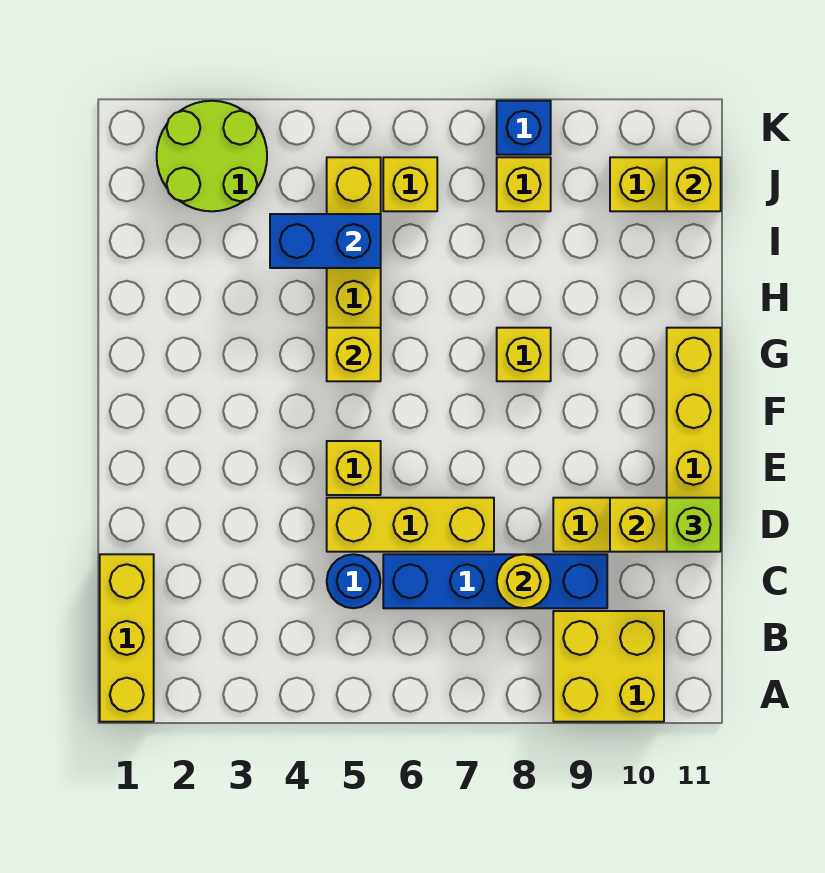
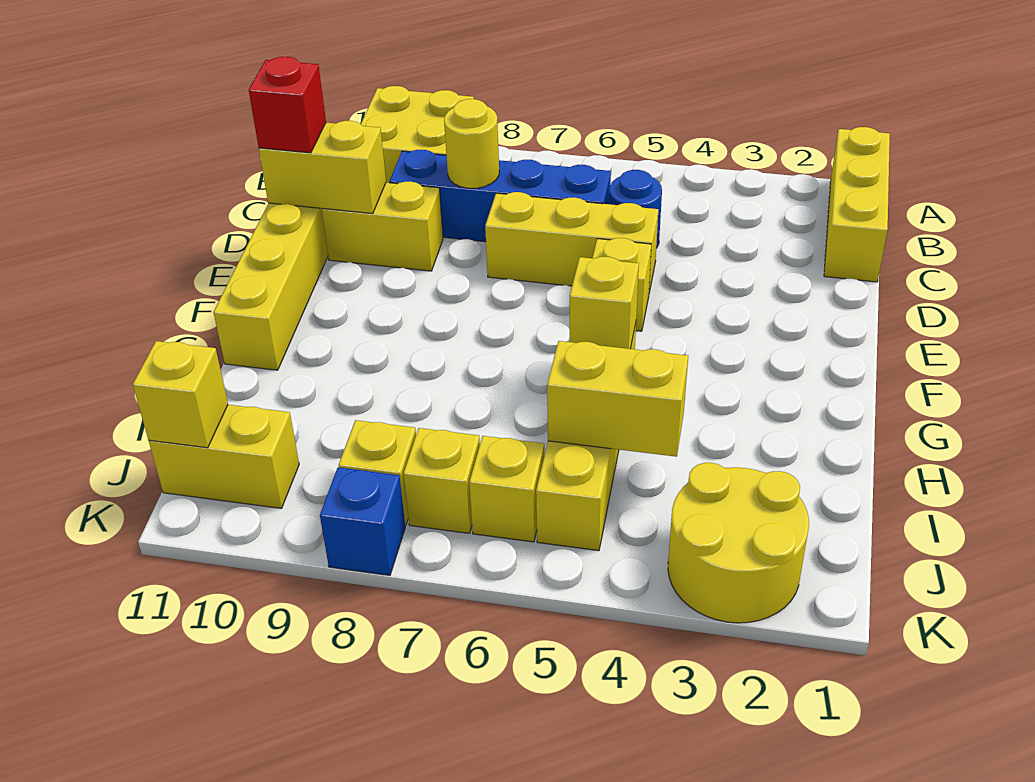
lime 1x1 brick [667,498,721,552] -> red 1x1 brick [249,57,326,153]
yellow 1x1 brick [497,328,551,381] -> yellow 1x1 brick moved to [403,428,480,533]
blue 1x2 brick [270,214,381,268] -> yellow 1x2 brick [547,341,688,457]
lime 2x2 round brick [157,101,267,211] -> yellow 2x2 round brick [668,463,809,623]

